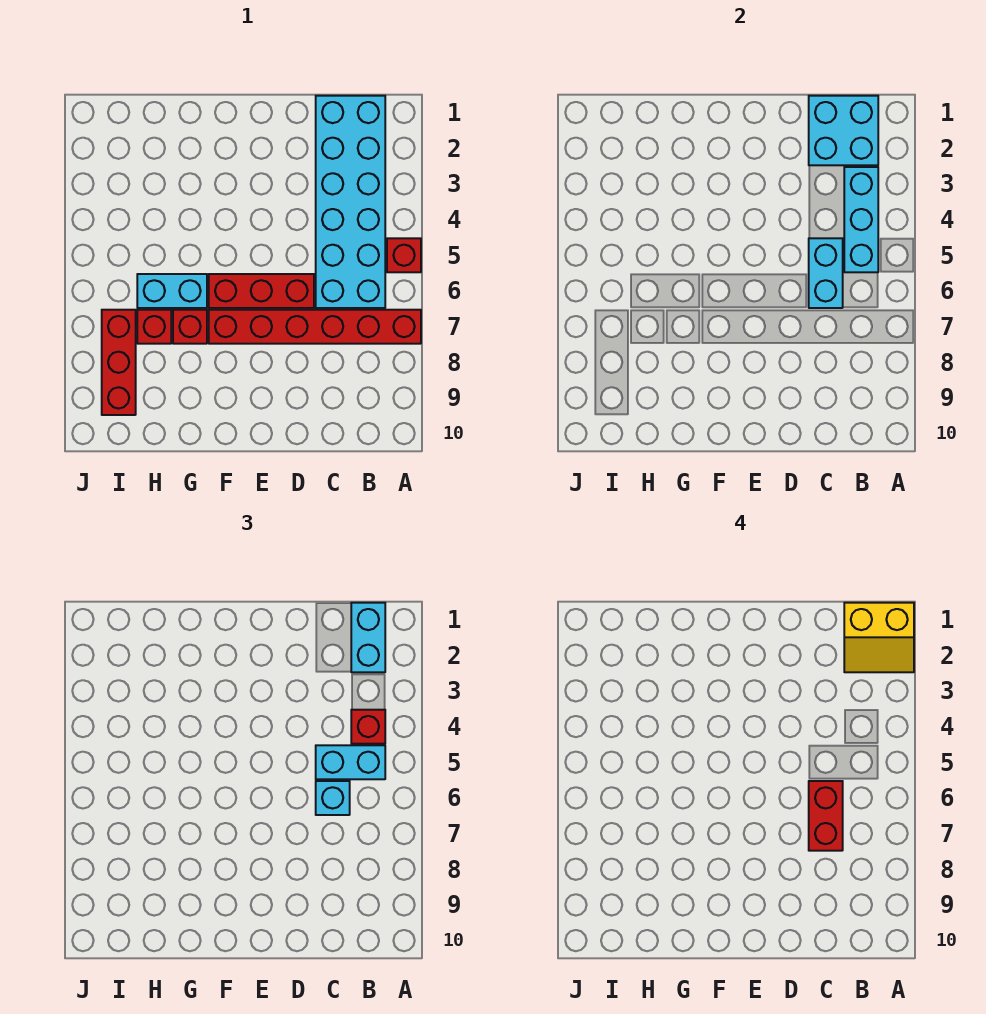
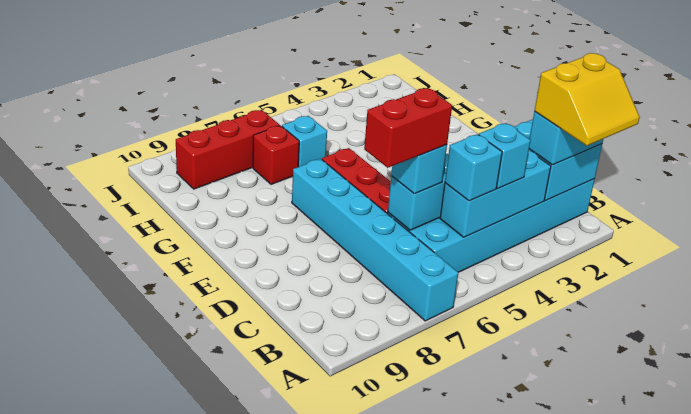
yellow 2x2 slope [844,603,914,672] -> yellow 2x2 slope turned to [535,53,640,146]
red 1x1 brick [387,238,421,272] -> none
red 1x6 brick [209,310,421,344] -> cyan 1x6 brick [292,159,458,321]
red 1x1 brick [351,710,385,744] -> cyan 1x1 brick [479,123,531,188]
cyan 1x2 brick [316,745,385,779] -> cyan 1x1 brick [445,134,502,201]
cyan 1x2 brick [137,274,207,308] -> cyan 1x1 brick [282,116,327,167]
red 1x1 brick [173,310,207,344] -> none

